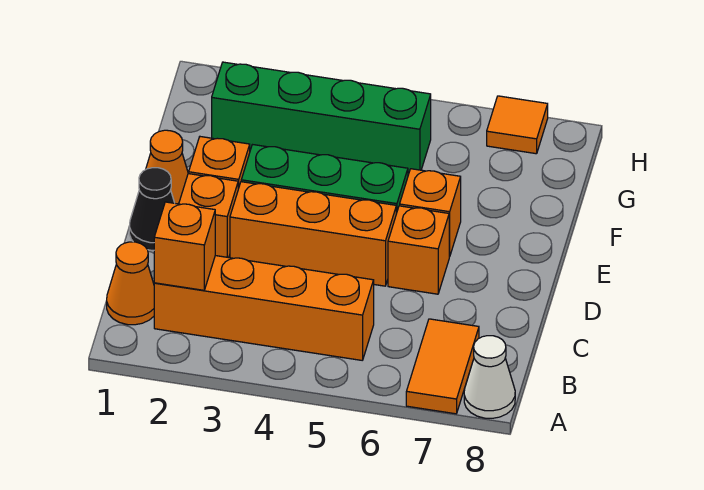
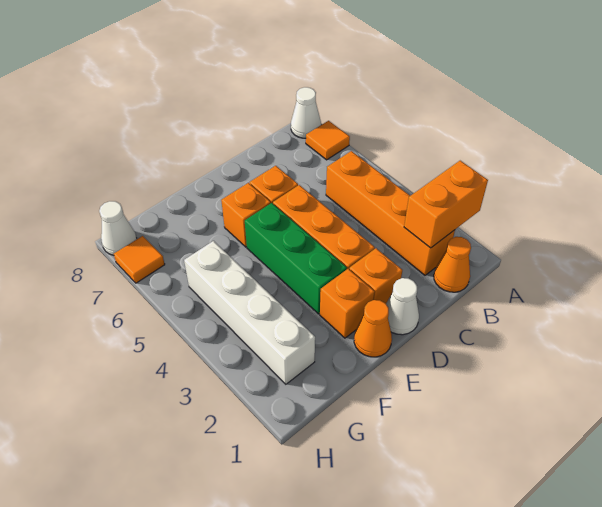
orange 1x2 tile [406,319,479,414] -> orange 1x1 tile [306,121,350,160]
orange 1x1 brick [154,202,215,290] -> orange 1x2 brick [404,161,488,248]
black 1x1 cone [129,168,174,250] -> white 1x1 cone [386,278,419,335]
green 1x4 brick [212,62,431,173] -> white 1x4 brick [184,241,315,384]
none -> white 1x1 cone [99,201,137,255]

